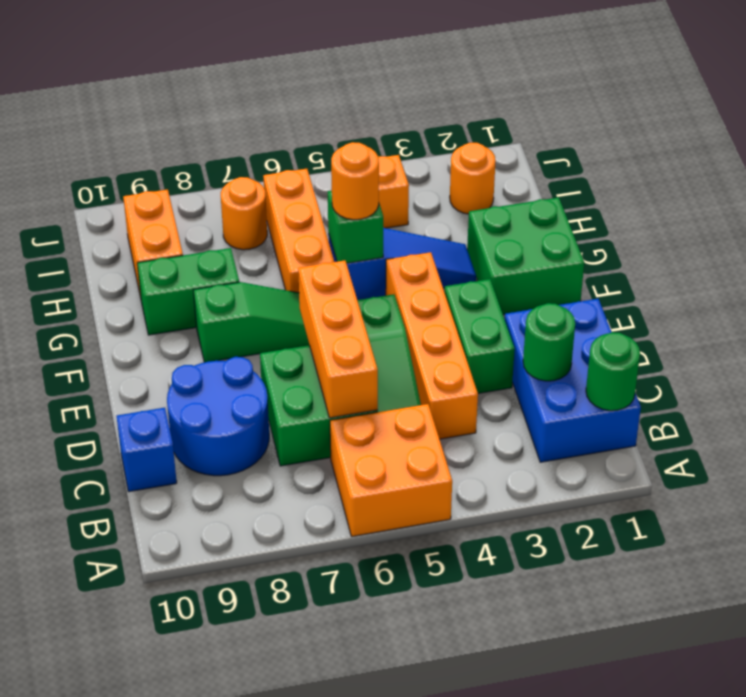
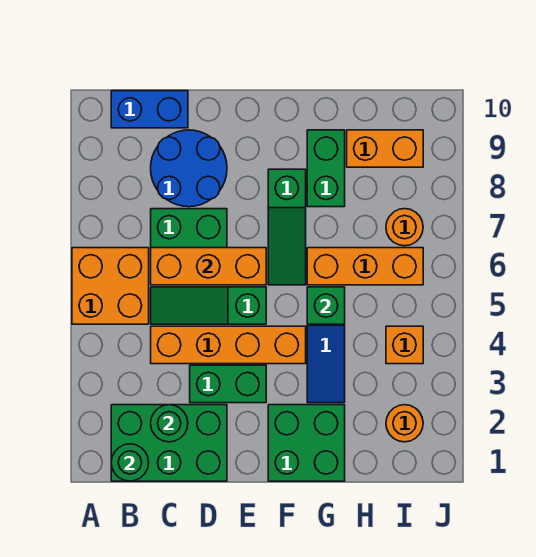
blue 2x3 brick [505,299,641,462] -> green 2x3 brick [111,405,227,481]
blue 1x1 brick [116,408,177,492] -> blue 1x2 brick [111,91,188,128]
orange 1x1 round brick [331,142,379,220] -> none

